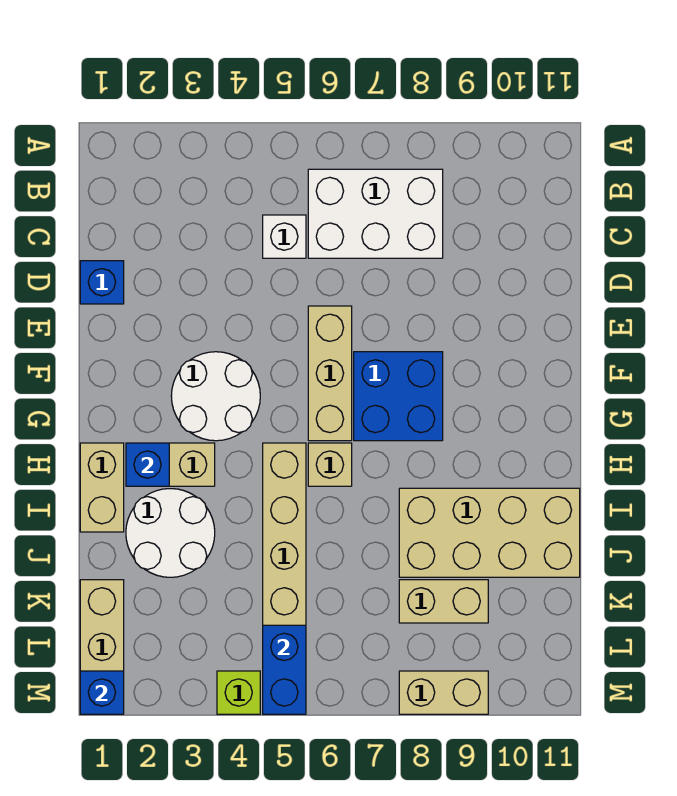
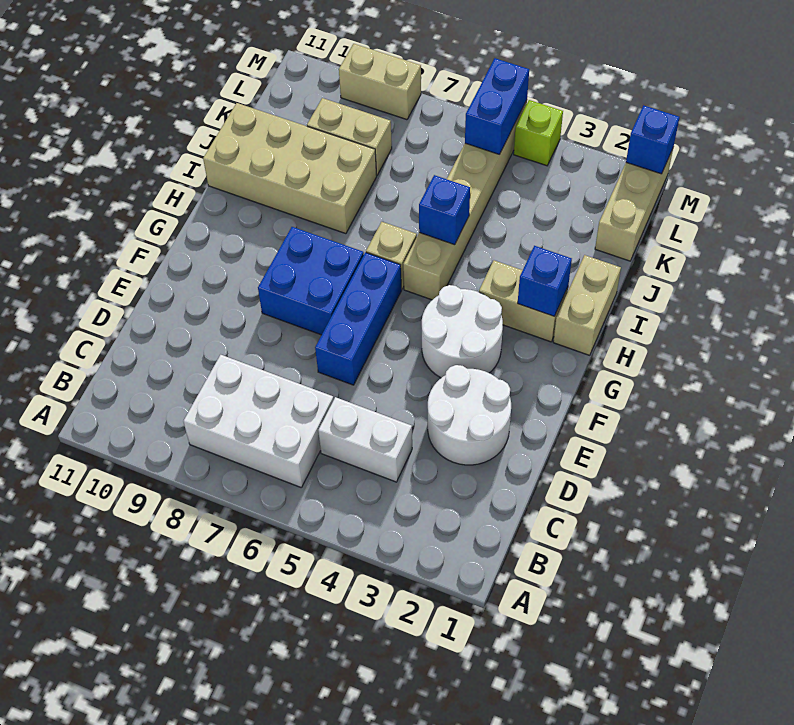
white 1x1 brick [263,215,306,258] -> white 1x2 brick [318,397,412,482]
blue 1x1 brick [80,261,124,304] -> blue 1x1 brick moved to [419,175,470,245]
tan 1x3 brick [308,306,352,441] -> blue 1x3 brick [315,252,402,385]
white 2x2 round brick [126,489,215,577] -> white 2x2 round brick moved to [428,365,511,465]

